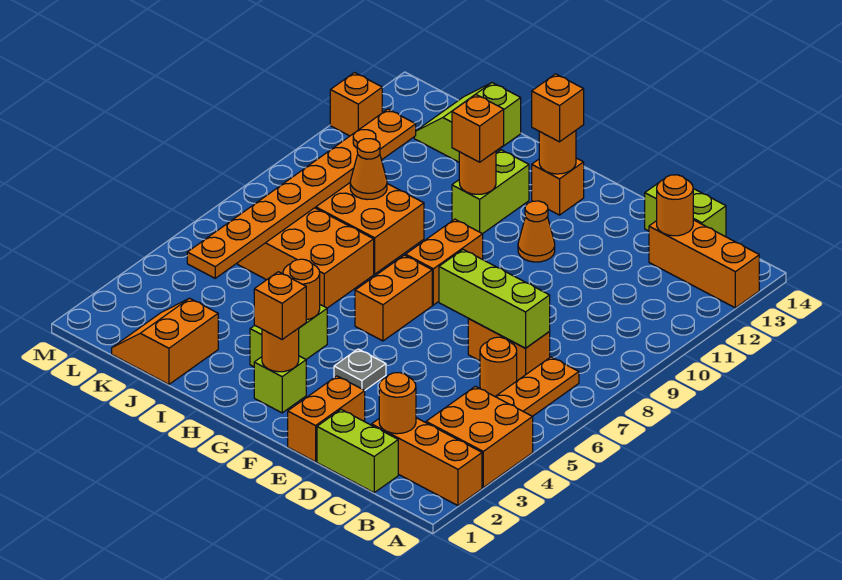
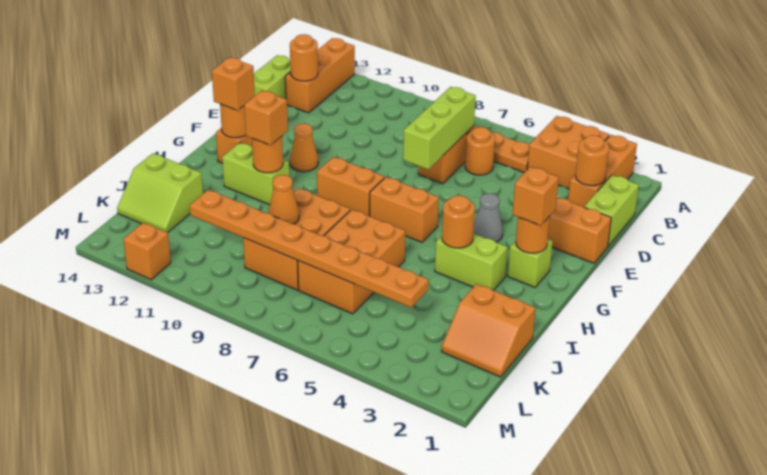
grey 1x1 plate [334,349,386,391] -> grey 1x1 cone [473,193,503,242]

